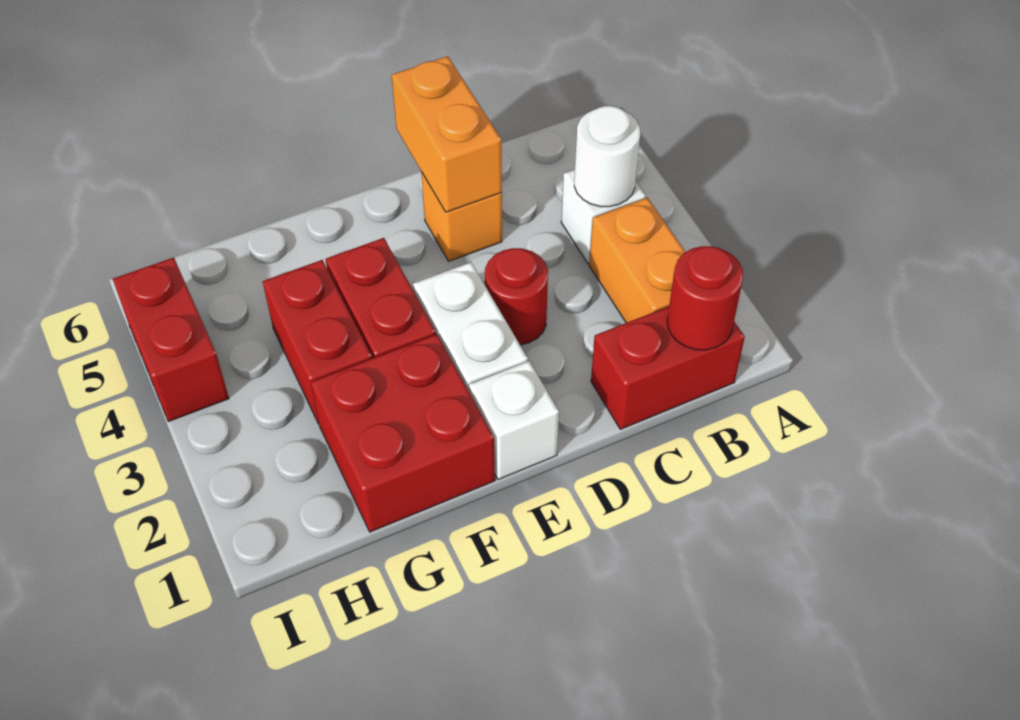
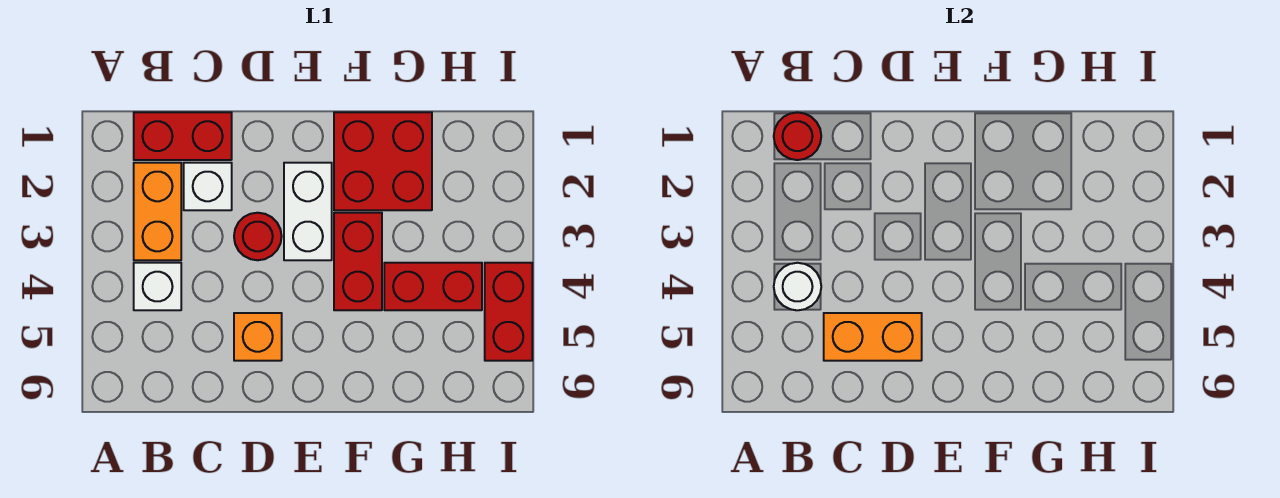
orange 1x2 brick [392,56,502,212] -> orange 1x2 brick turned to [824,313,922,361]
white 1x1 brick [469,361,559,480] -> white 1x1 brick moved to [184,163,232,210]
red 1x2 brick [263,260,372,424] -> red 1x2 brick turned to [384,263,482,310]

